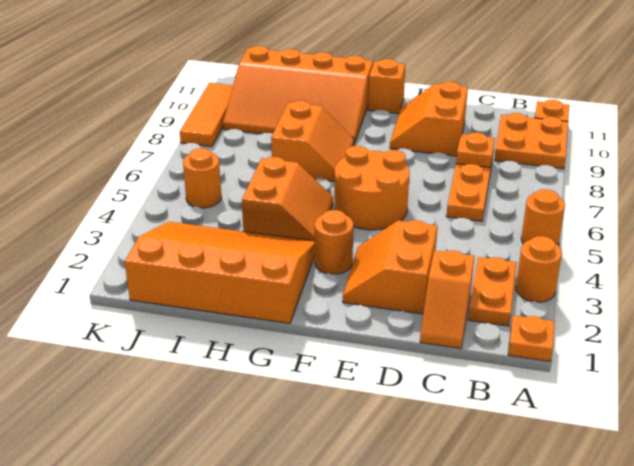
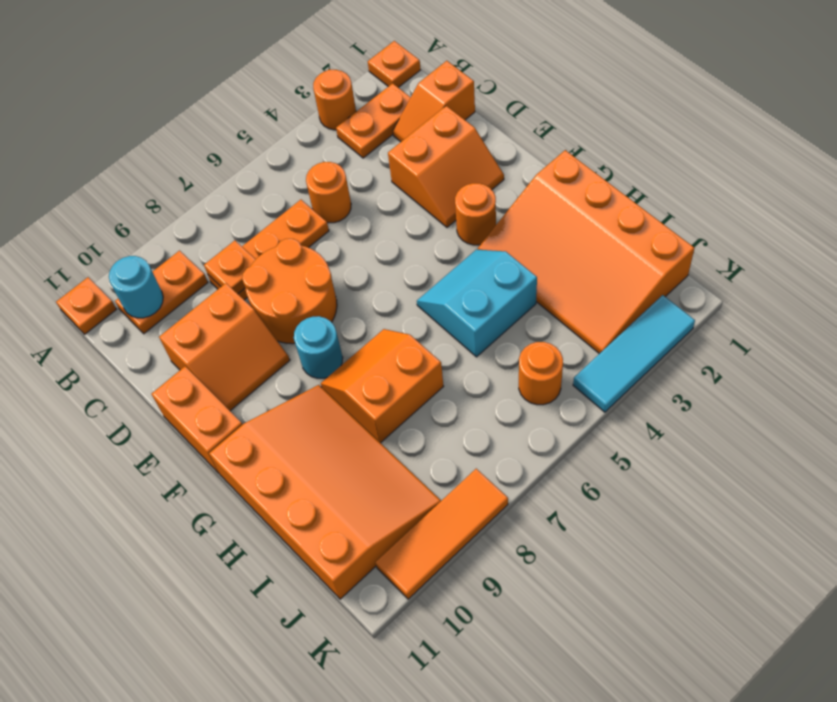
orange 1x1 round brick [521,189,565,245] -> orange 1x1 round brick moved to [306,162,351,223]
orange 2x2 plate [494,113,568,169] -> orange 1x2 plate [115,251,208,334]
none -> cyan 1x1 round brick [109,256,163,318]
orange 1x2 slope [420,250,475,348] -> orange 1x2 slope turned to [393,61,475,142]
orange 2x2 round brick [334,146,410,230] -> orange 2x2 round brick moved to [242,239,337,344]
none -> cyan 1x1 round brick [294,316,343,378]
orange 1x1 brick [368,59,406,114] -> orange 1x2 brick [152,366,243,473]
orange 2x2 slope [242,157,333,241] -> cyan 2x2 slope [417,249,537,357]
none -> cyan 1x3 tile [573,295,695,412]

